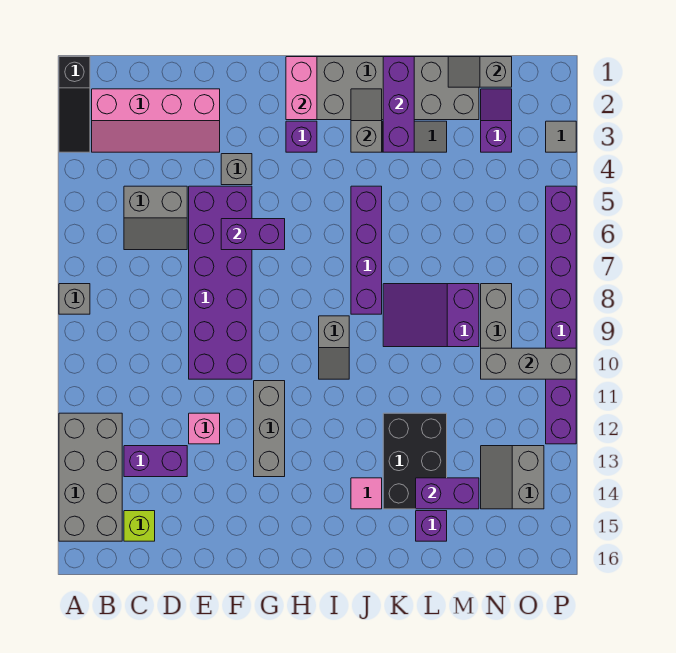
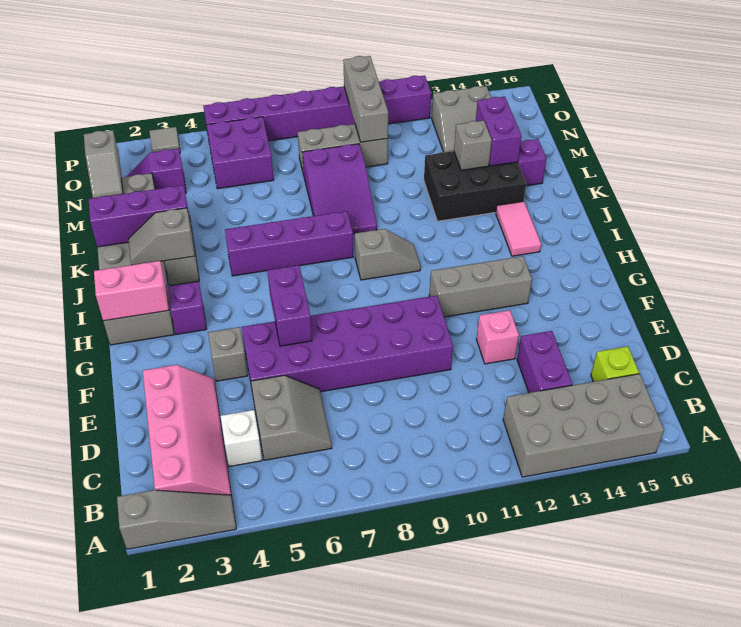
black 1x3 slope [59,57,90,152] -> grey 1x3 slope [117,490,236,549]
grey 1x1 brick [59,284,90,314] -> grey 1x1 brick moved to [454,120,492,170]
none -> white 1x1 brick [221,410,262,467]
pink 1x1 tile [351,478,382,509] -> pink 1x2 tile [496,201,541,256]
none -> purple 2x2 brick [207,117,274,189]

